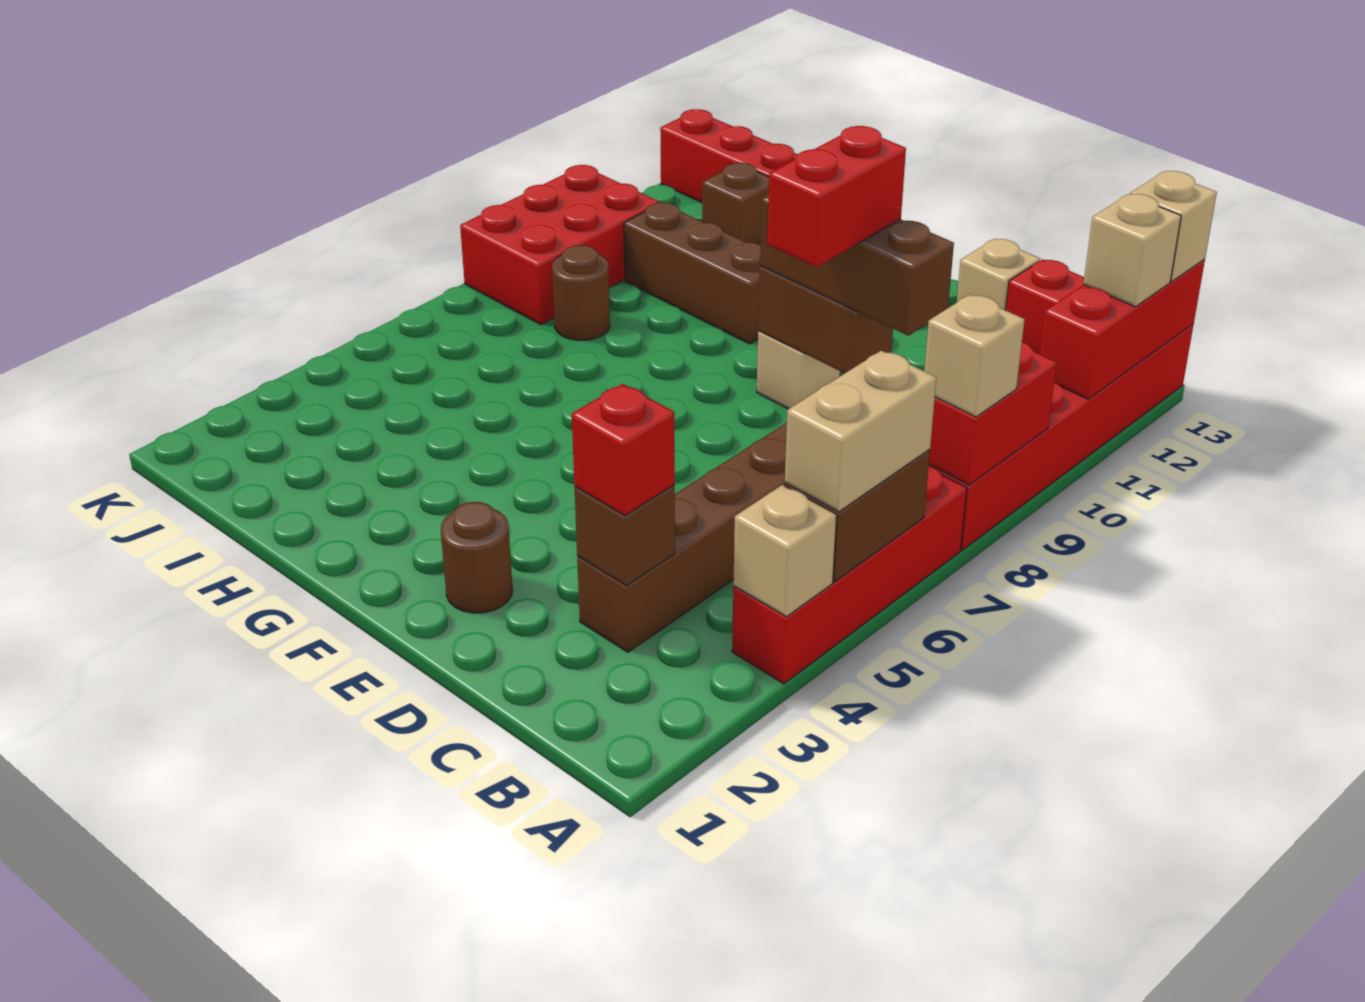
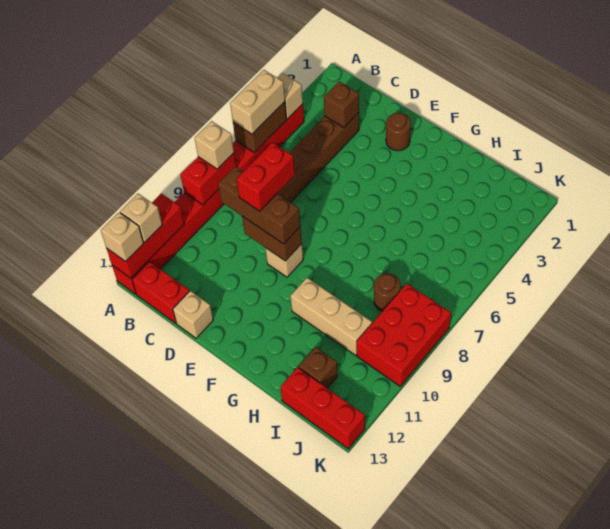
red 1x1 brick [572,384,675,516] -> none
brown 1x3 brick [624,203,760,344] -> tan 1x3 brick [290,278,372,355]

